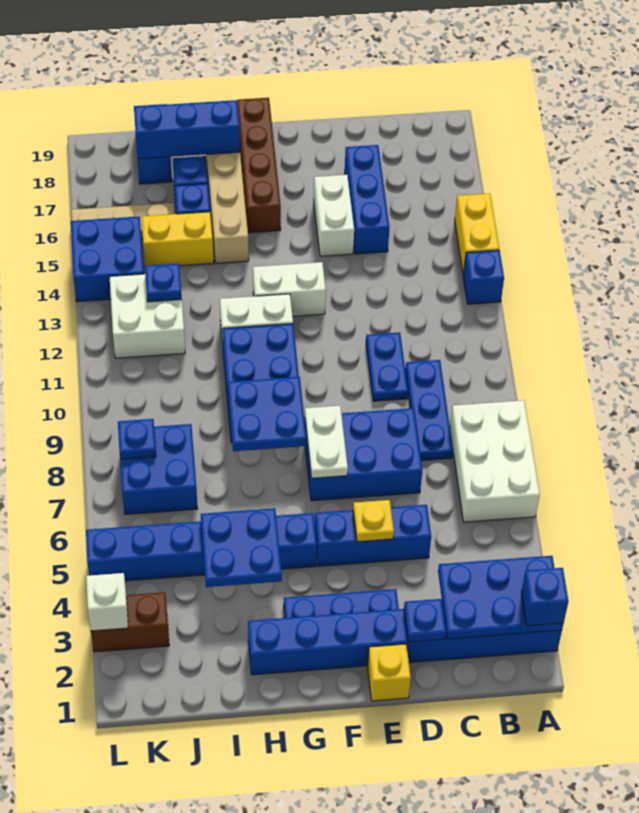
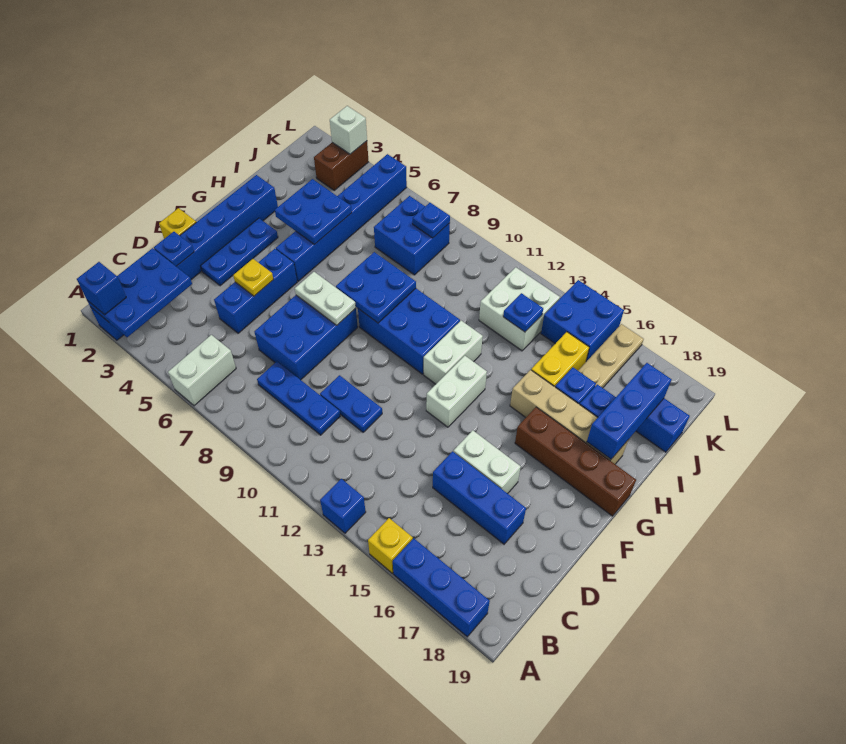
white 2x3 brick [450,400,540,522] -> white 1x2 brick [168,335,236,406]
yellow 1x2 brick [455,193,499,275] -> yellow 1x1 brick [368,518,413,573]
none -> blue 1x3 brick [393,538,490,637]

